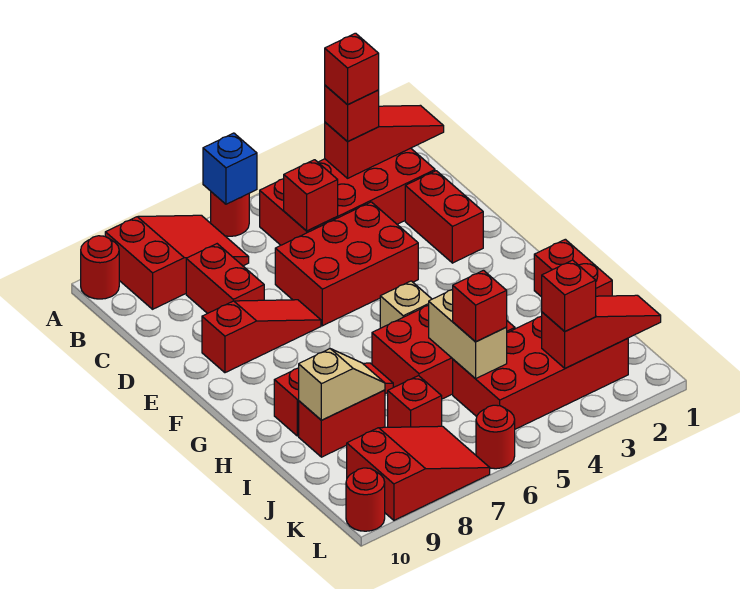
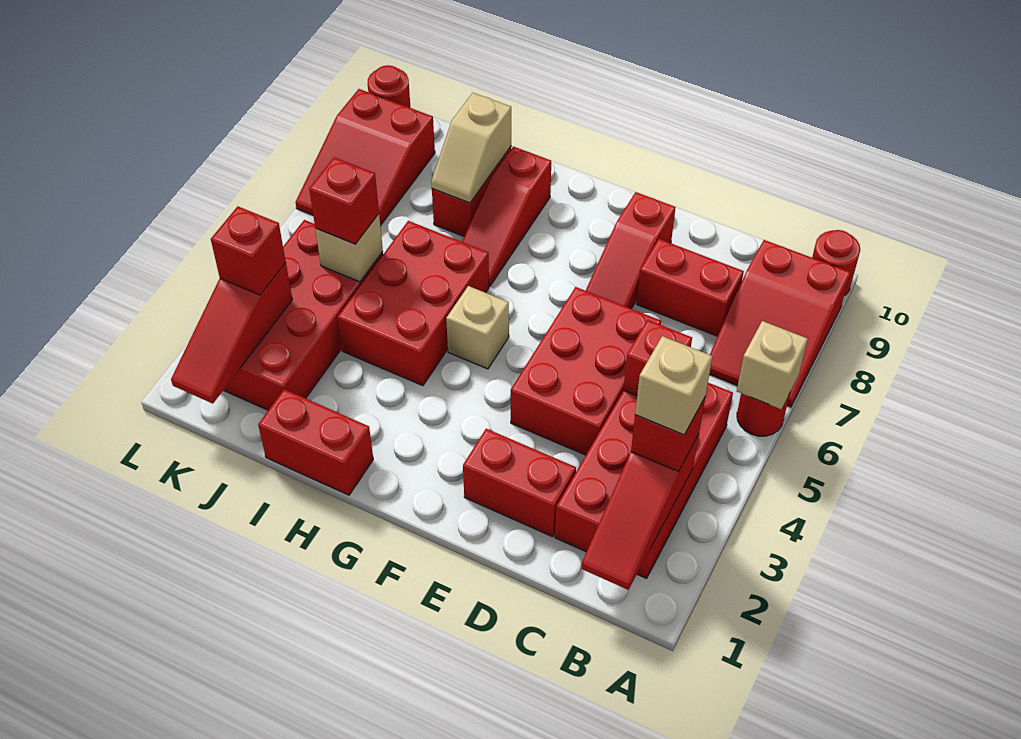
blue 1x1 brick [203,133,257,204] -> tan 1x1 brick [737,321,808,409]
red 1x1 brick [325,33,379,105] -> tan 1x1 brick [635,336,712,435]
tan 1x2 brick [429,290,507,379] -> tan 1x1 brick [315,214,383,282]
red 1x1 brick [388,376,442,427] -> none
red 1x1 round brick [476,405,515,469] -> none

